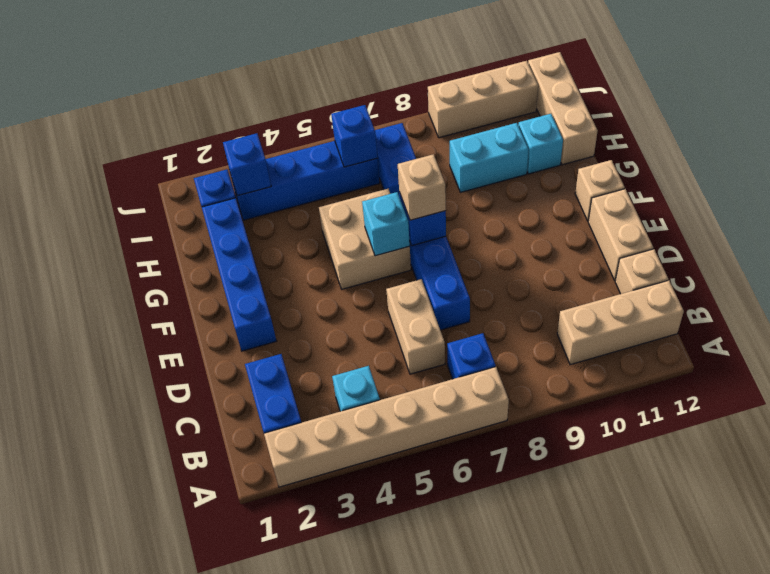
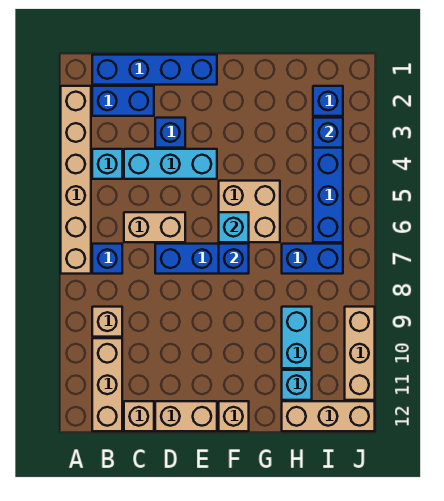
none -> cyan 1x3 brick [124,149,217,179]
blue 1x4 brick [202,198,276,351] -> blue 1x4 brick moved to [92,55,217,85]
tan 1x1 brick [398,154,446,220] -> tan 1x1 brick moved to [92,307,122,337]
blue 1x1 brick [331,105,377,167] -> blue 1x1 brick moved to [155,118,185,148]

